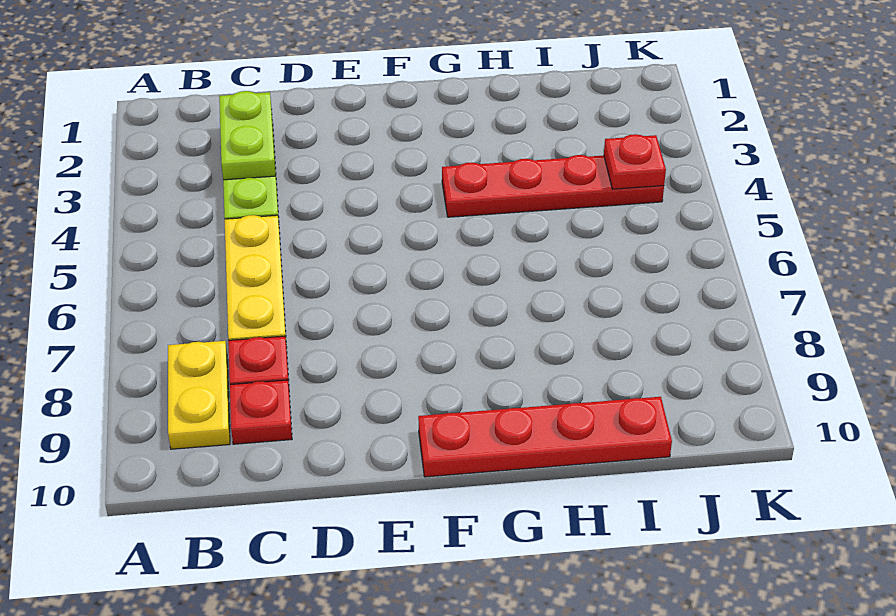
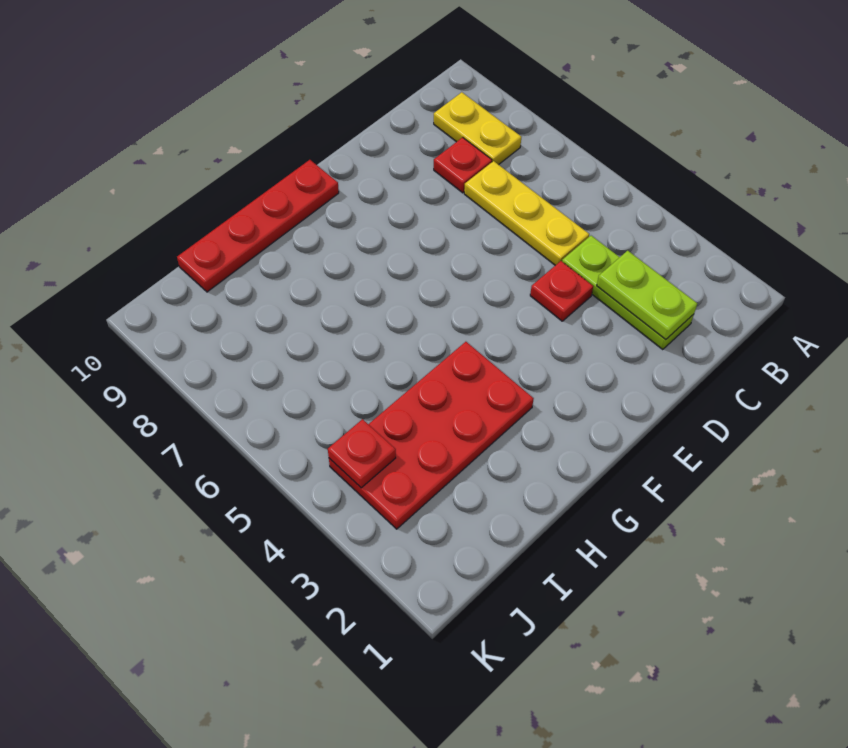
red 1x1 plate [230,380,292,444] -> red 1x1 plate moved to [530,261,593,321]
red 1x4 plate [442,155,664,217] -> red 2x4 plate [329,342,534,529]

